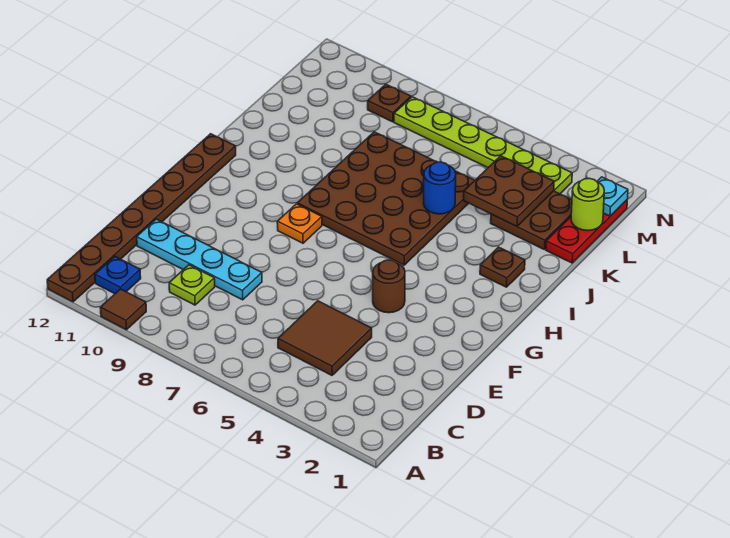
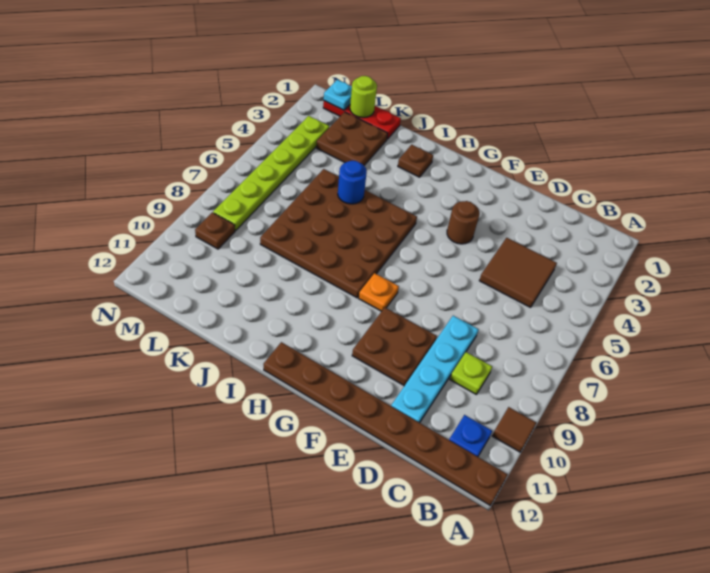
brown 2x2 plate [464,156,554,226] -> brown 2x2 plate moved to [352,308,437,386]

